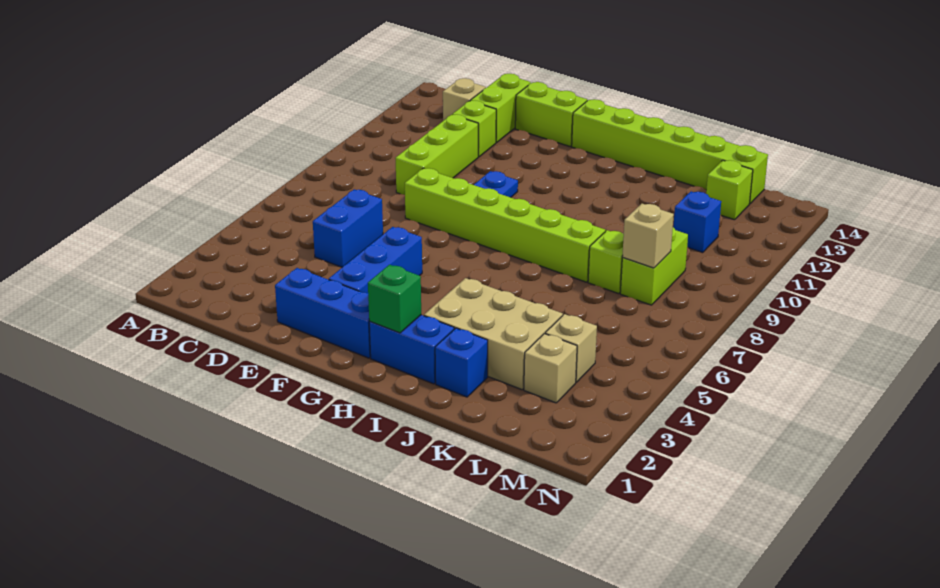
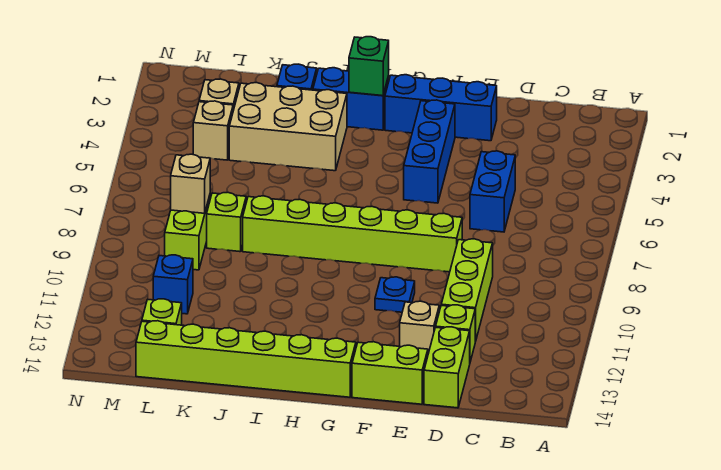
tan 1x1 brick [443,78,486,121] -> tan 1x1 brick moved to [400,301,439,354]

